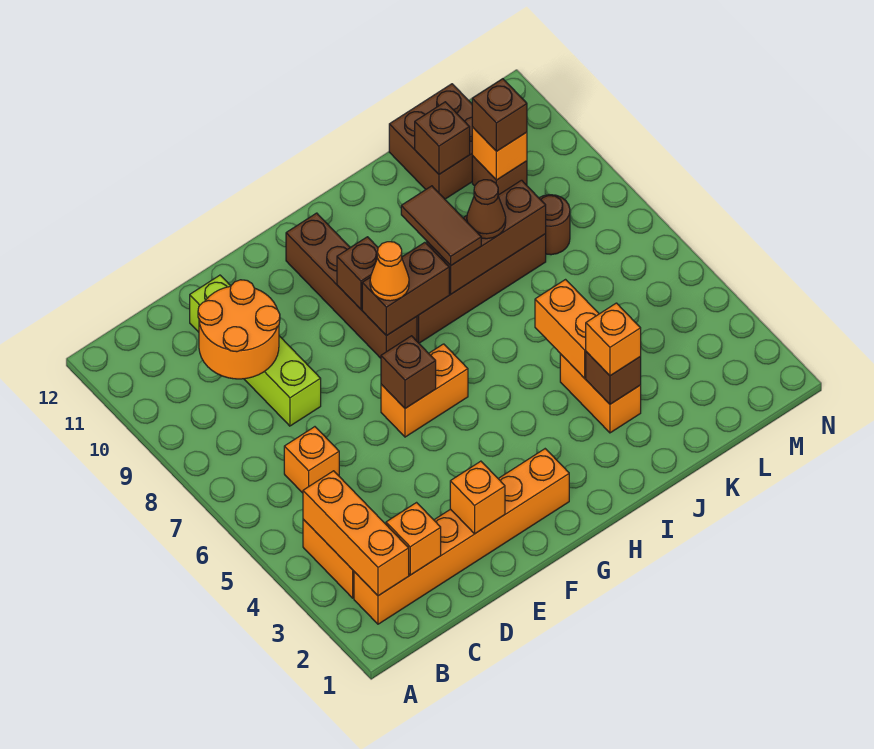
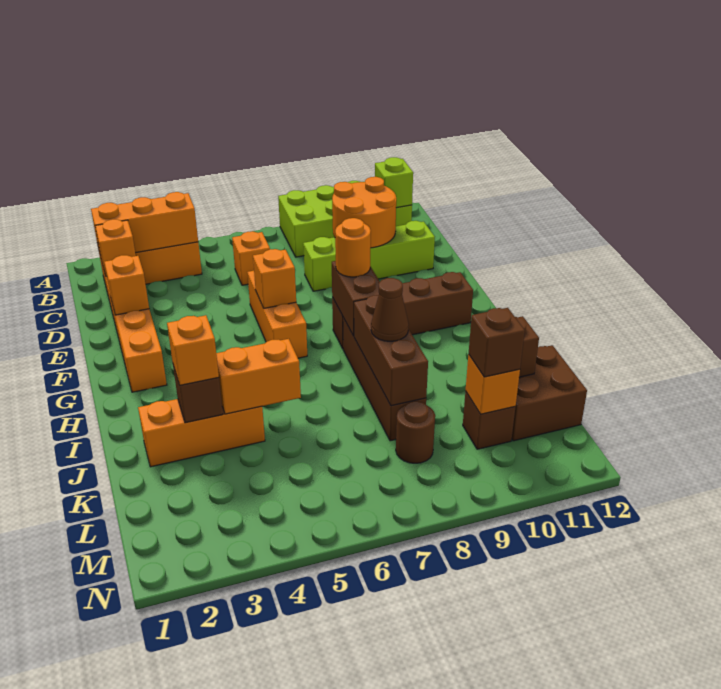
none -> lime 2x4 brick [278,181,412,257]
none -> lime 1x1 brick [375,157,413,208]
orange 1x2 brick [381,344,468,437] -> orange 1x3 brick [247,271,307,358]
brown 1x1 brick [381,336,436,409] -> orange 1x1 brick [253,249,296,308]
orange 1x1 cone [370,242,409,301] -> orange 1x1 round brick [335,218,371,277]
brown 1x1 brick [337,237,378,309] -> none
brown 1x2 tile [401,186,481,265] -> none
orange 1x2 brick [560,354,641,433] -> orange 1x3 brick [138,399,265,467]

